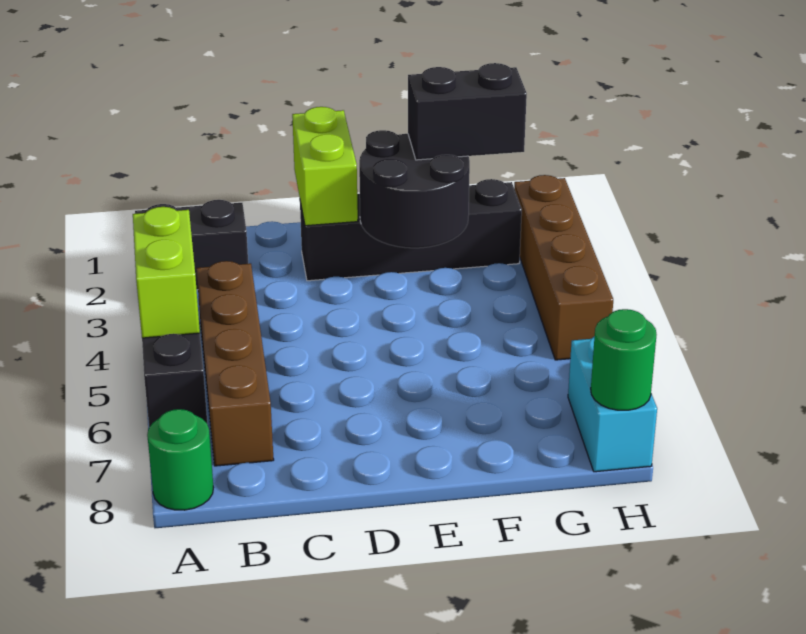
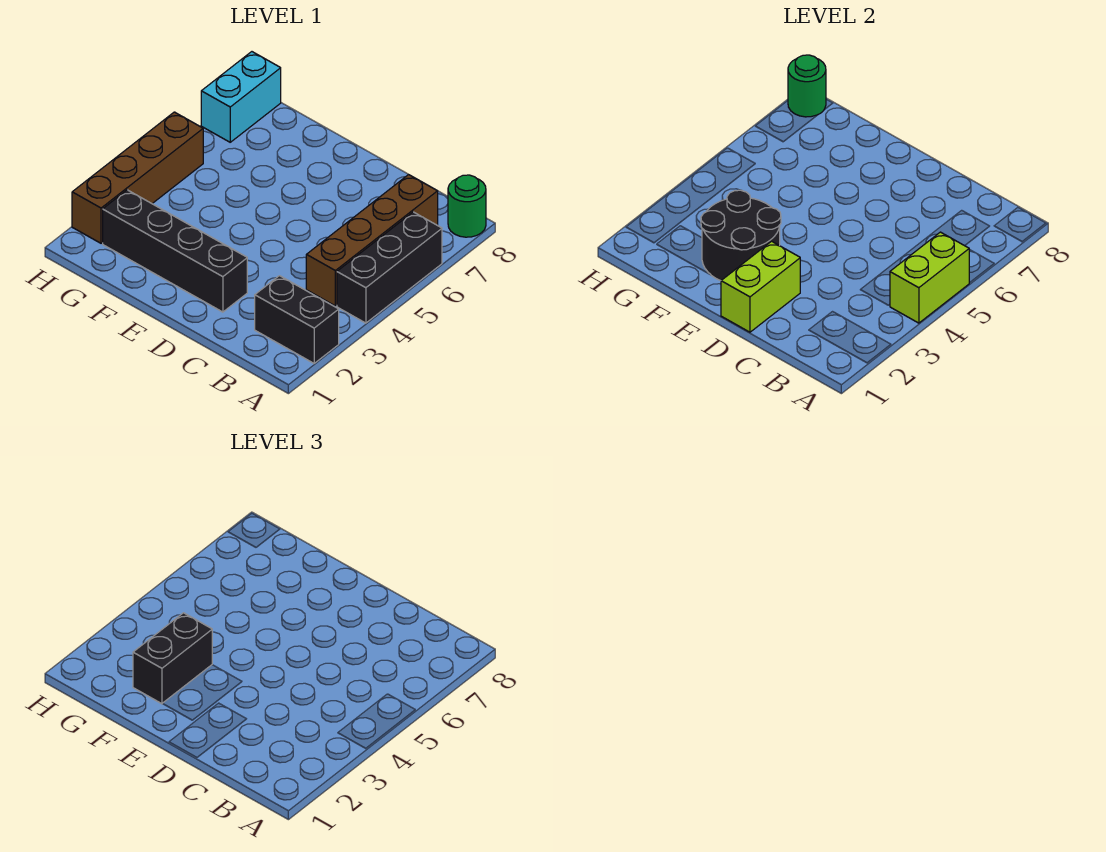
black 1x2 brick [408,63,527,160] -> black 1x2 brick turned to [133,613,212,704]

